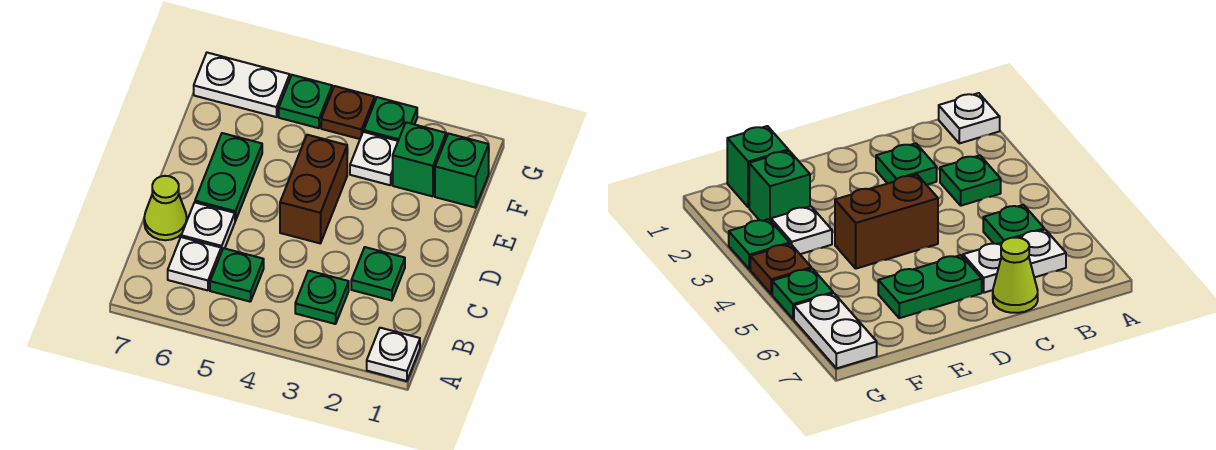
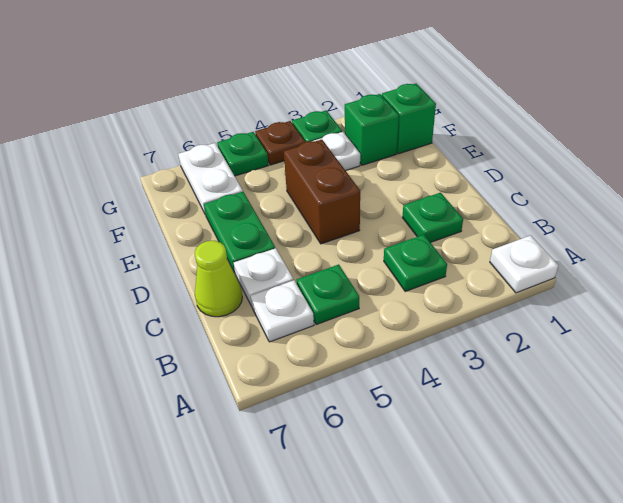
white 1x2 plate [194,53,290,117] -> white 1x2 plate turned to [178,143,243,215]

